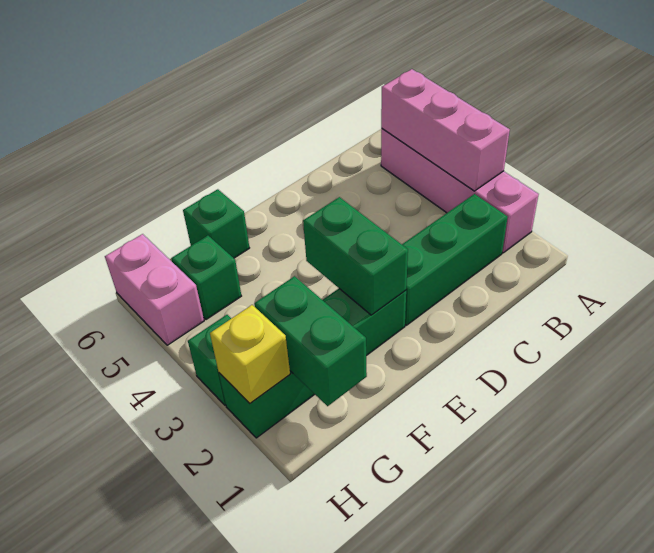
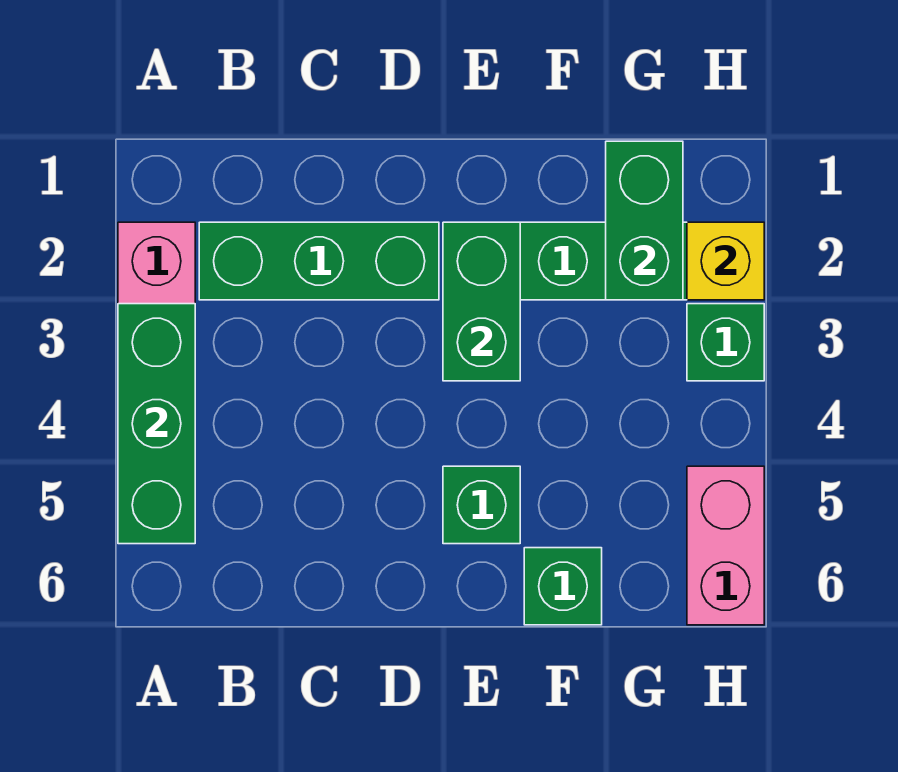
pink 1x3 brick [381,69,510,191] -> green 1x3 brick [118,304,195,544]
green 1x1 brick [171,236,241,320] -> green 1x1 brick moved to [443,466,520,544]

